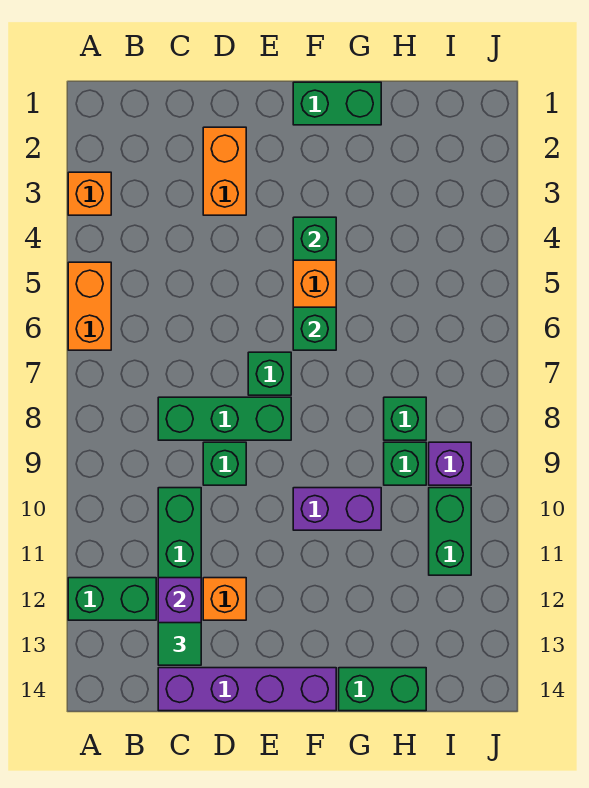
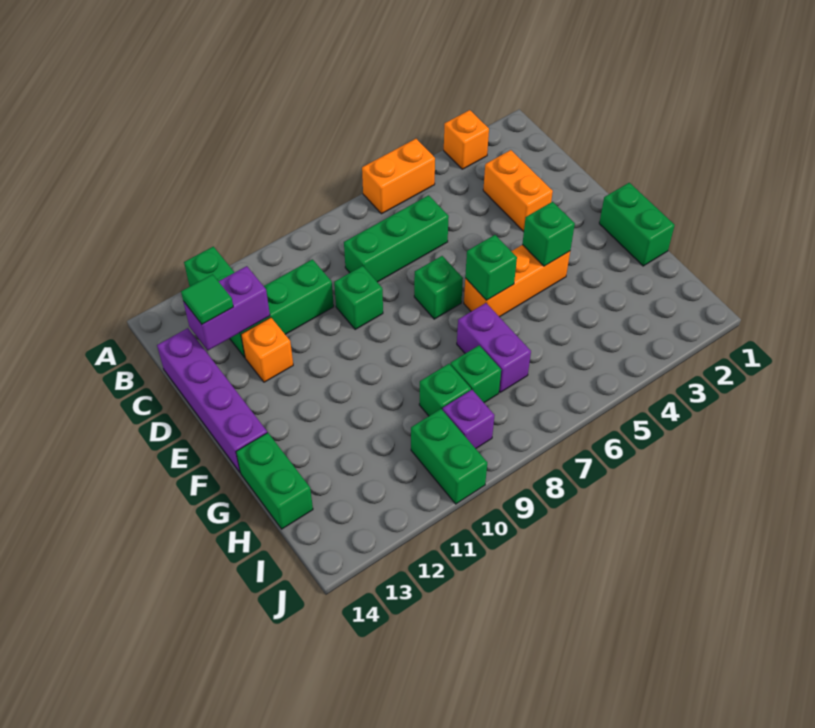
green 1x3 brick [158,397,291,440] -> green 1x3 brick turned to [344,195,449,282]
orange 1x2 brick [203,127,246,215] -> orange 1x2 brick turned to [483,150,553,232]
purple 1x2 brick [293,488,381,530] -> purple 1x2 brick moved to [457,303,531,392]
green 1x2 brick [429,488,471,575] -> green 1x2 brick turned to [411,409,487,504]

